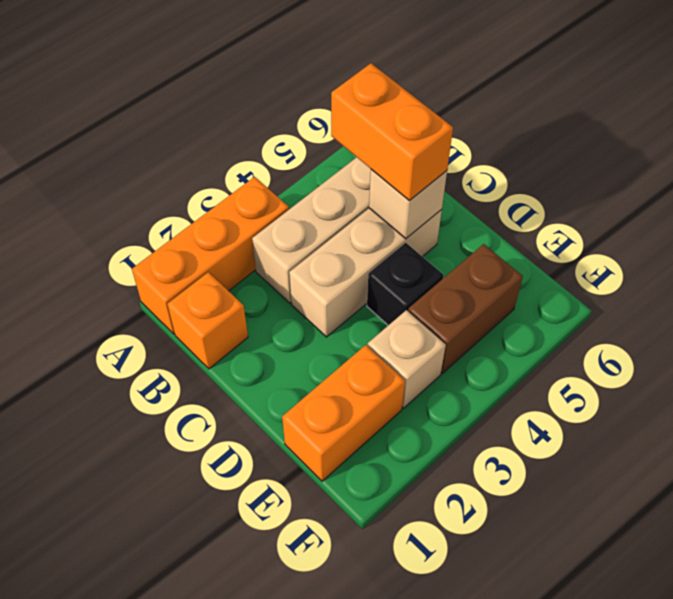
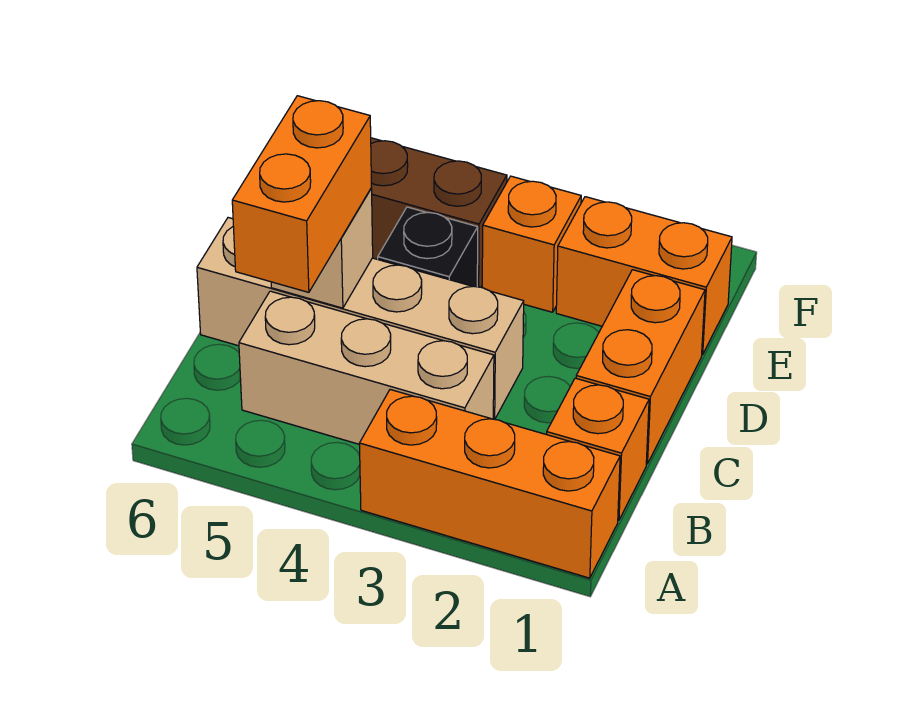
none -> orange 1x2 brick [576,270,705,464]
tan 1x3 brick [289,208,442,337] -> tan 1x4 brick [197,218,524,419]
tan 1x1 brick [368,310,446,408] -> orange 1x1 brick [482,176,581,312]

